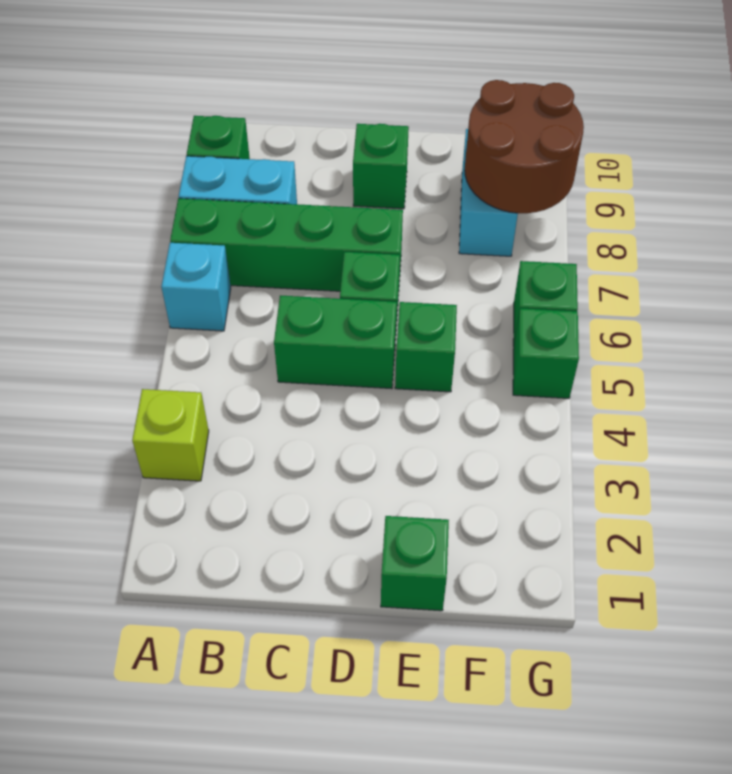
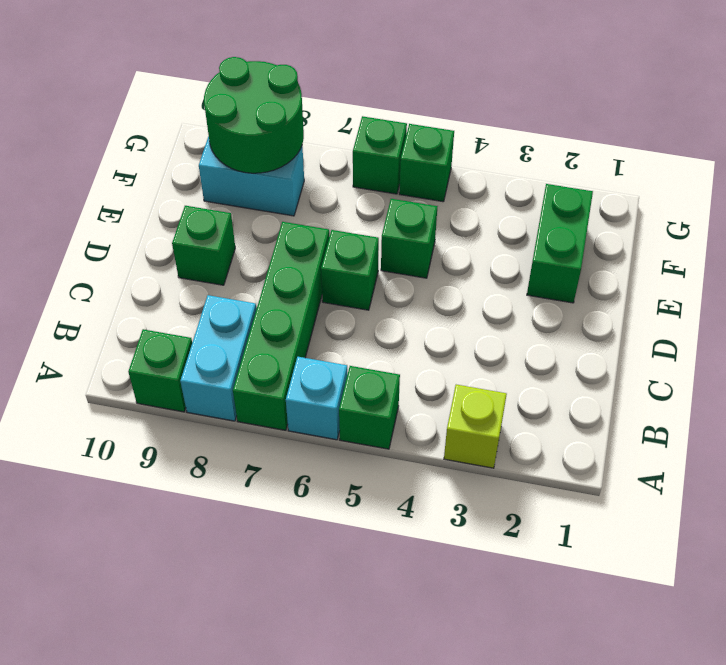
green 1x2 brick [274,295,397,389] -> green 1x2 brick moved to [527,184,593,303]
green 1x1 brick [381,516,449,611] -> green 1x1 brick moved to [339,366,400,449]
brown 2x2 round brick [465,80,584,213] -> green 2x2 round brick [204,57,304,173]

